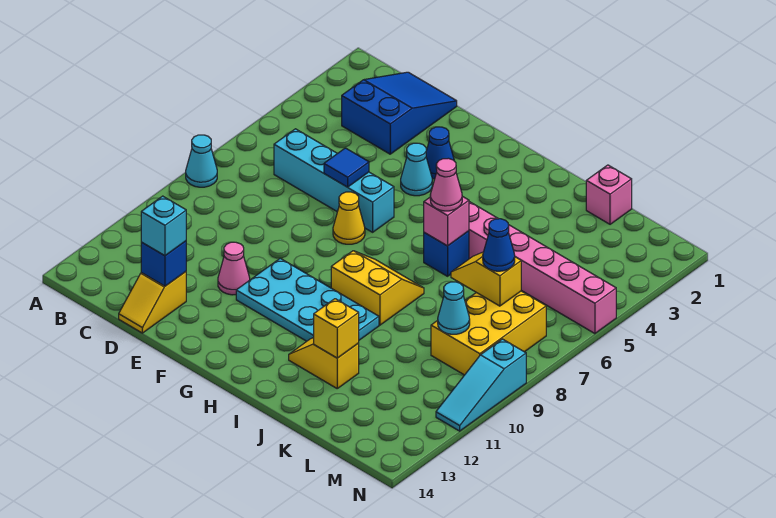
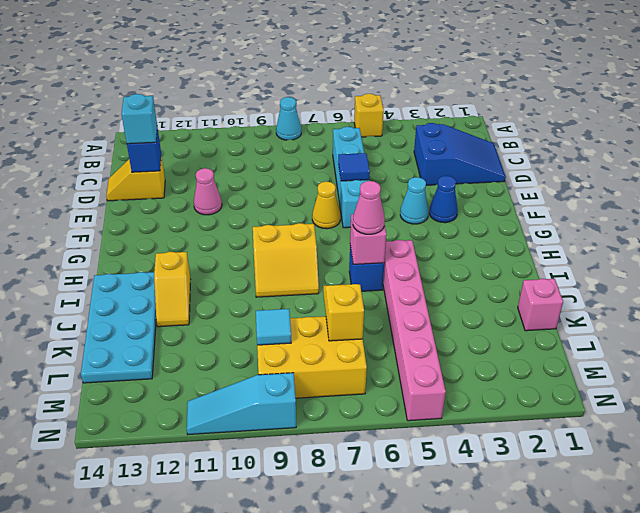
cyan 2x4 plate [236,258,379,341] -> cyan 2x4 plate moved to [81,272,156,383]
yellow 2x2 slope [331,251,424,325] -> yellow 2x2 slope turned to [253,223,319,297]
yellow 1x2 slope [289,338,359,388] -> yellow 1x2 slope turned to [154,252,191,327]
yellow 1x1 brick [314,299,359,358] -> yellow 1x1 brick moved to [354,94,384,137]
blue 1x1 cone [483,219,515,271] -> none
cyan 1x1 cone [438,282,470,334] -> cyan 1x1 tile [256,309,291,345]

